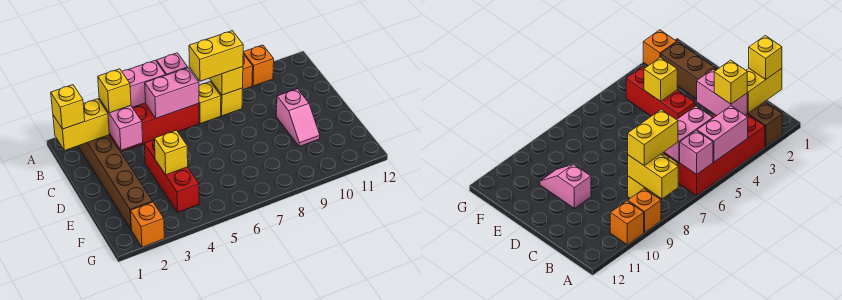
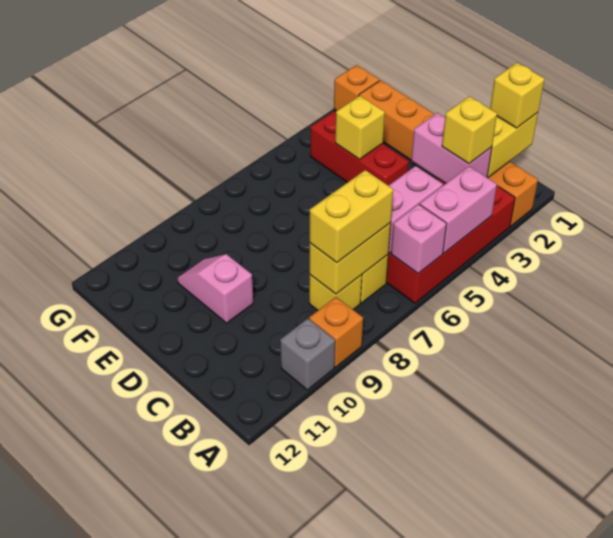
brown 1x6 brick [78,135,152,230] -> orange 1x6 brick [359,80,538,226]
yellow 1x2 brick [210,67,243,95] -> yellow 1x2 brick turned to [310,223,391,294]
orange 1x1 brick [243,45,274,86] -> grey 1x1 brick [280,319,335,390]

